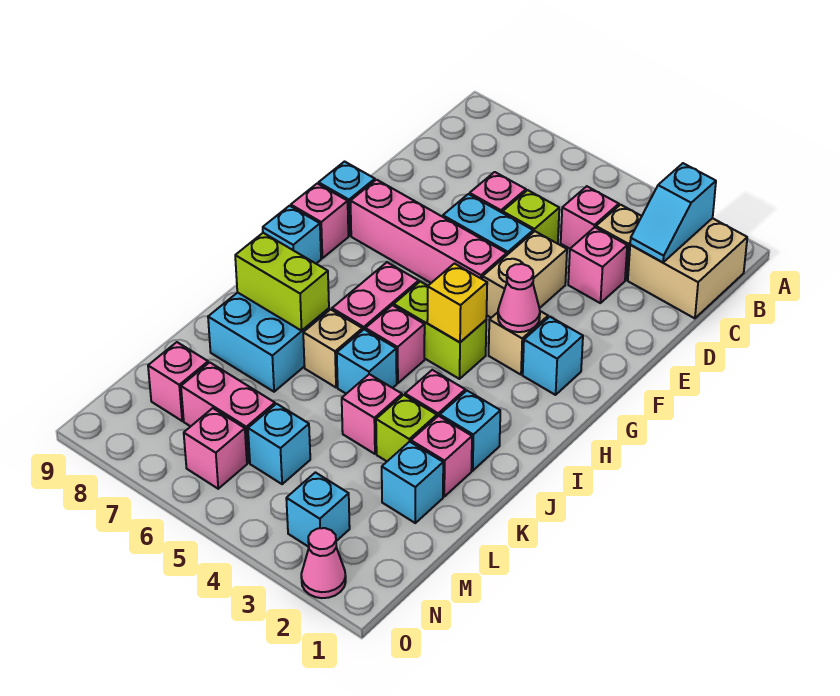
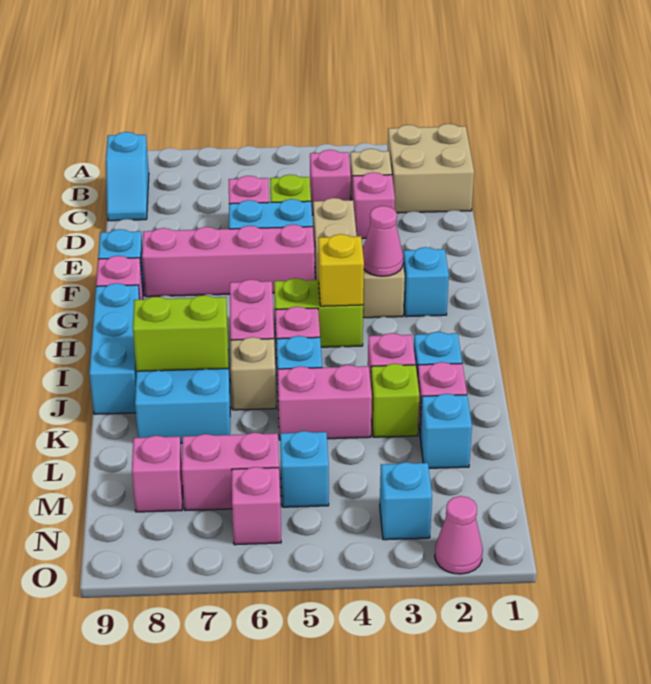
cyan 1x2 slope [630,163,716,262] -> cyan 1x2 slope moved to [106,132,149,221]
cyan 1x1 brick [263,206,321,263] -> cyan 1x3 brick [89,283,140,414]
pink 1x1 brick [342,374,402,454] -> pink 1x2 brick [278,365,372,439]

